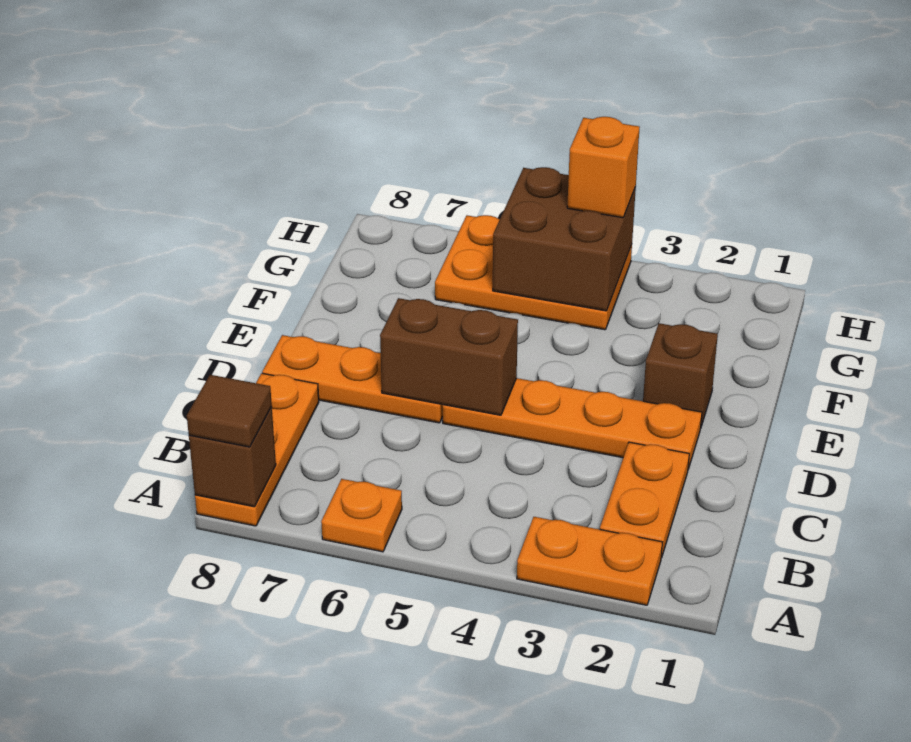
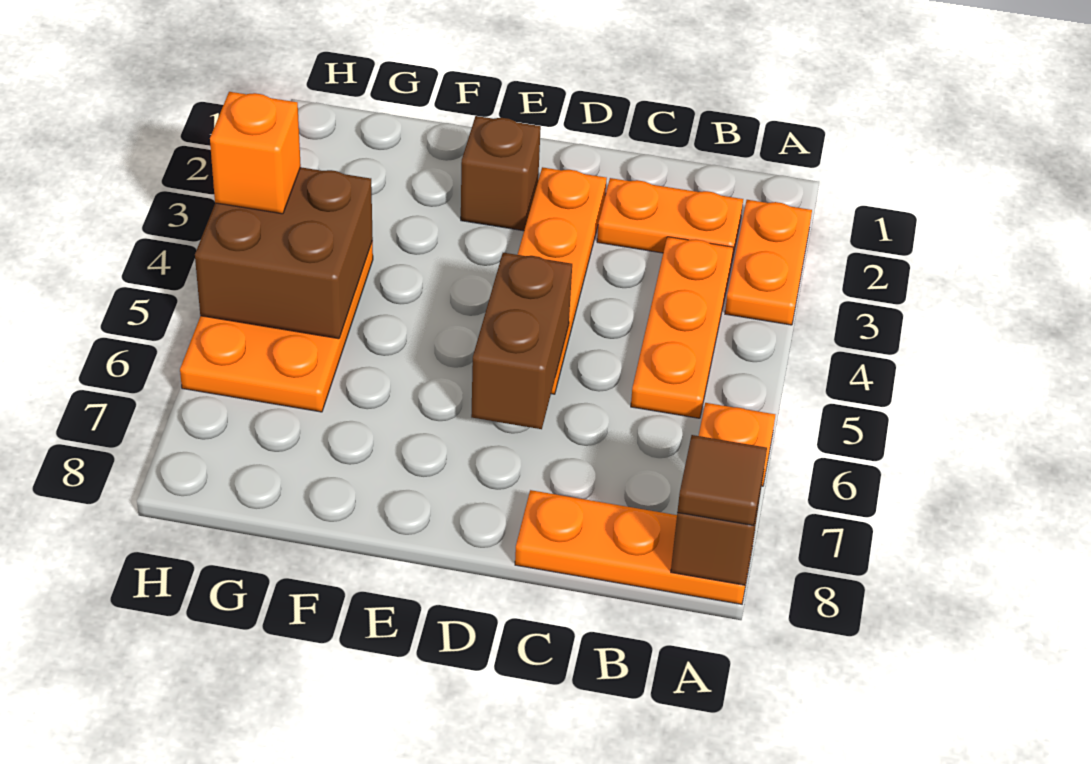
orange 1x3 plate [262,335,443,423] -> orange 1x3 plate moved to [631,237,733,418]

